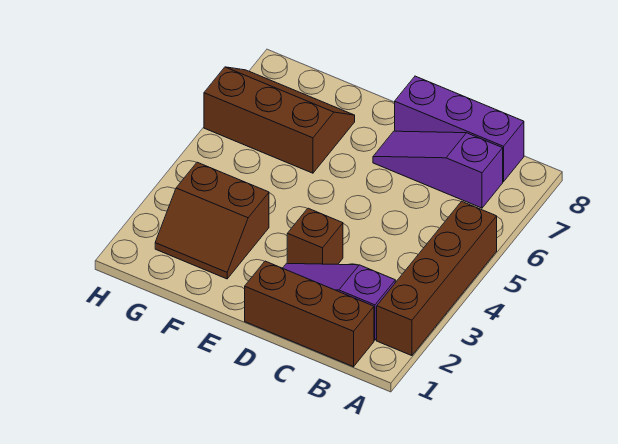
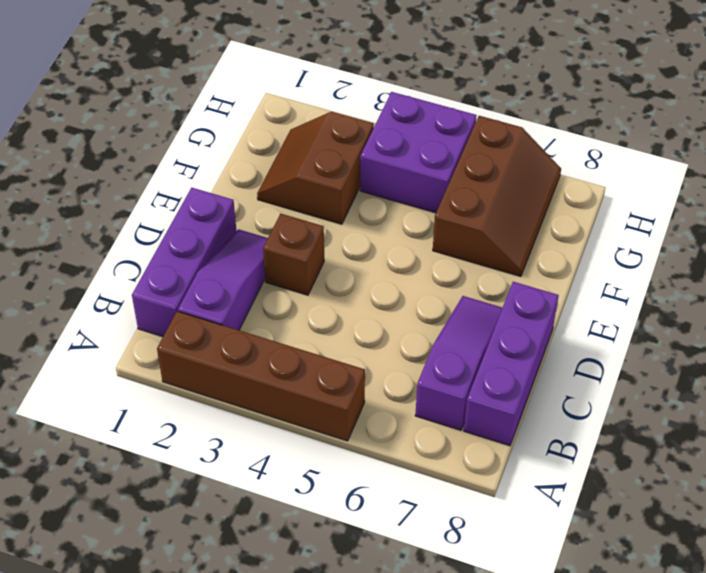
brown 1x3 brick [245,261,374,367] -> purple 1x3 brick [132,188,236,337]
none -> purple 2x2 brick [360,92,477,213]

